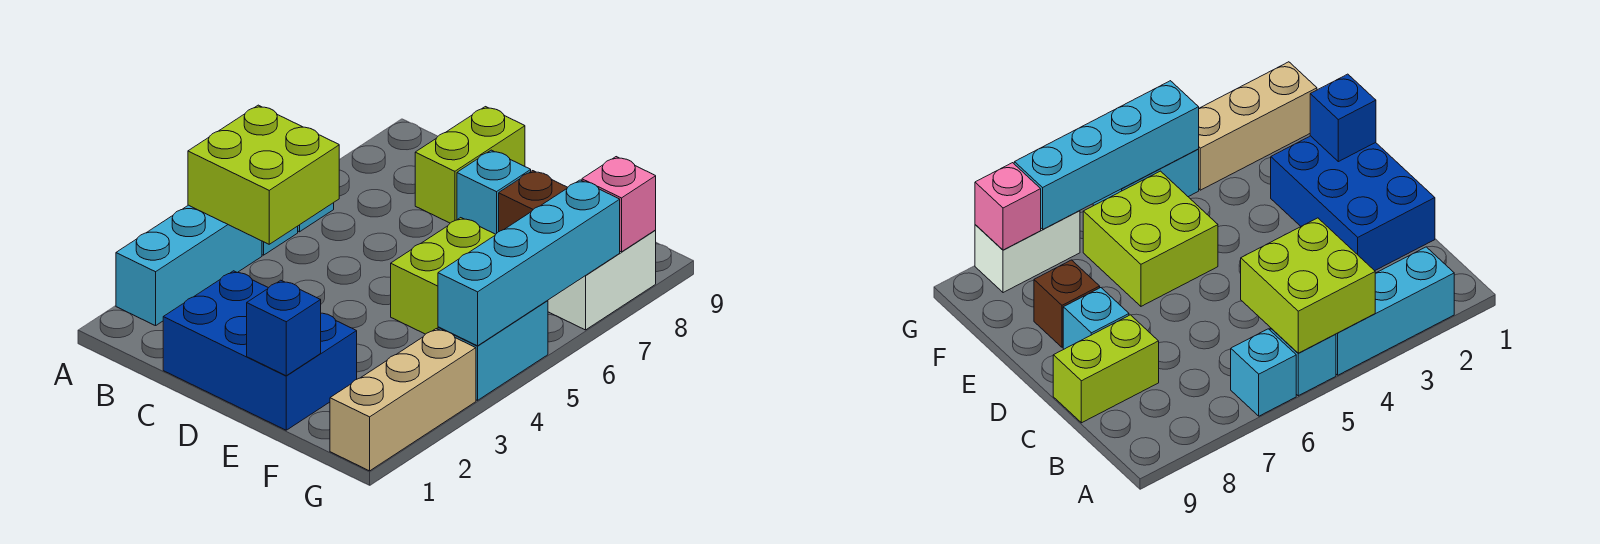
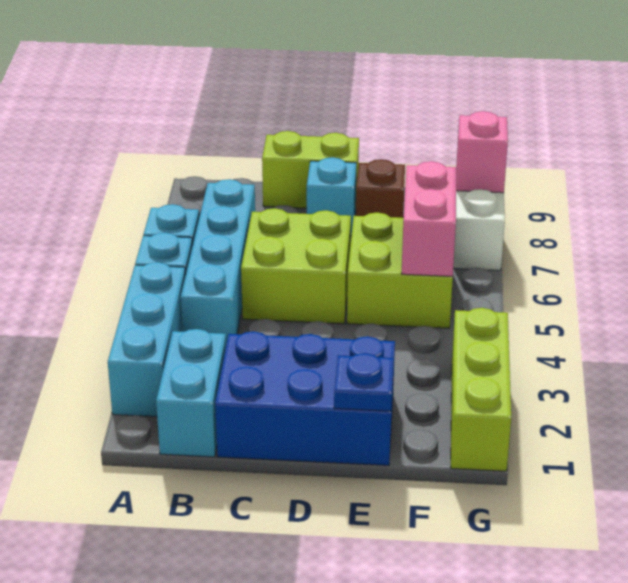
lime 2x2 brick [188,105,339,244] -> lime 2x2 brick moved to [241,208,351,324]
lime 1x2 brick [415,107,525,223] -> lime 1x2 brick turned to [262,131,359,208]
blue 1x1 brick [247,280,321,376] -> blue 1x1 plate [334,353,394,411]
none -> pink 1x2 brick [401,161,456,276]
tan 1x3 brick [330,329,476,471] -> lime 1x3 brick [451,308,511,471]
cyan 1x2 brick [438,301,548,400] -> cyan 1x2 brick moved to [156,329,226,457]
cyan 1x4 brick [438,180,620,346] -> cyan 1x4 brick moved to [181,179,255,344]

